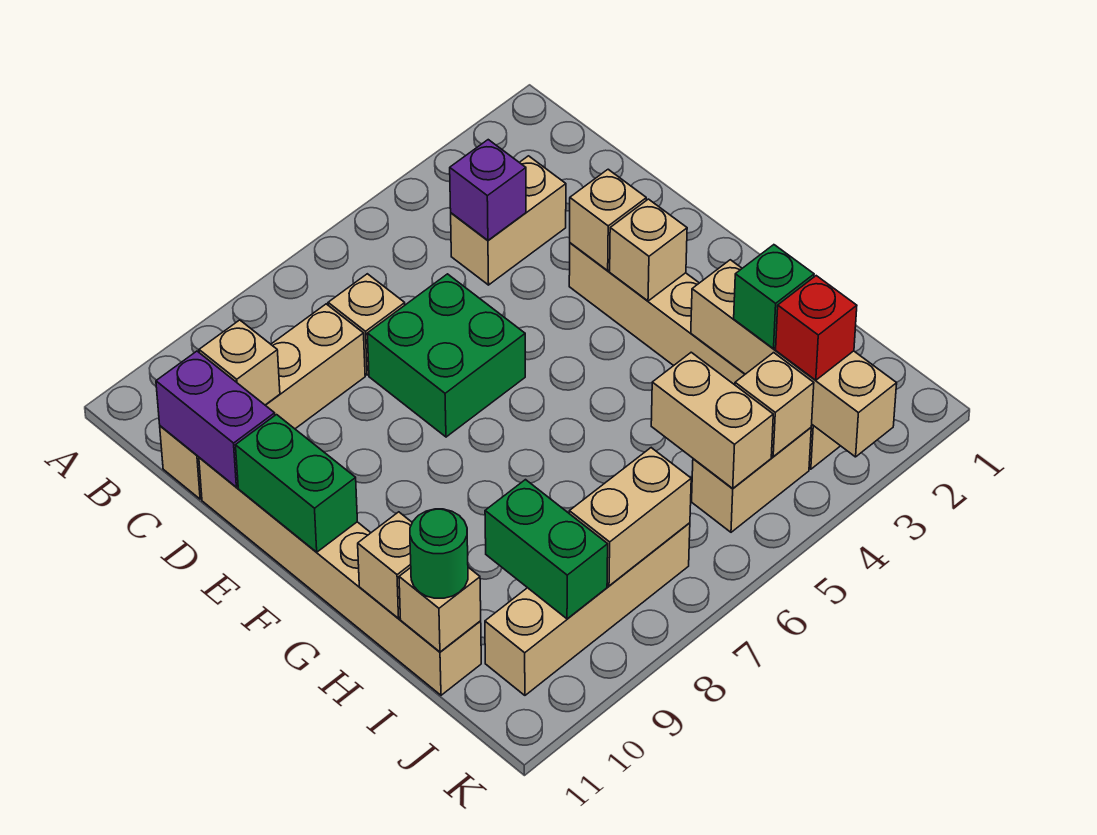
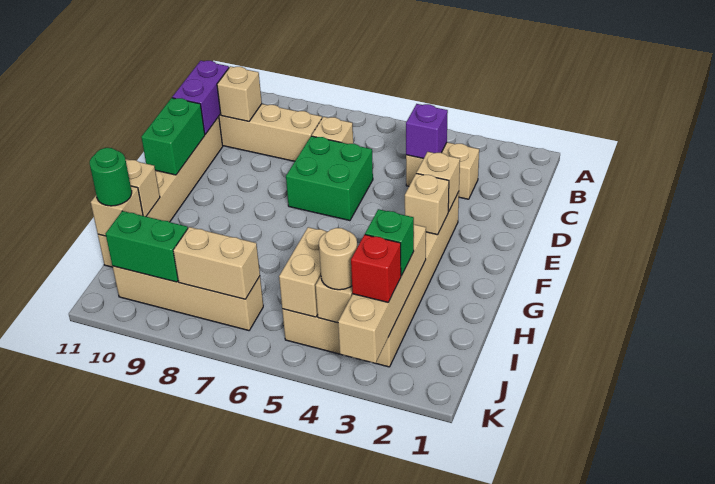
green 1x2 brick [485,480,608,619] -> green 1x2 brick turned to [106,211,188,282]
none -> tan 1x1 round brick [319,228,357,290]

